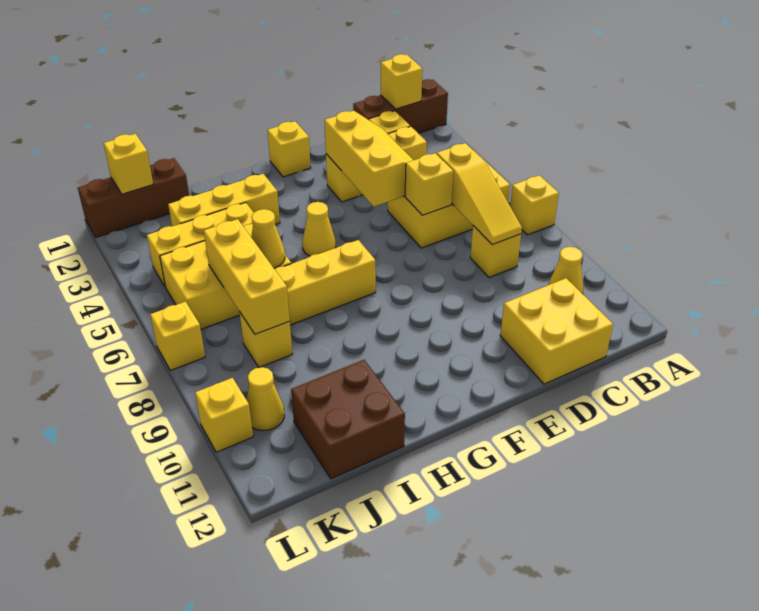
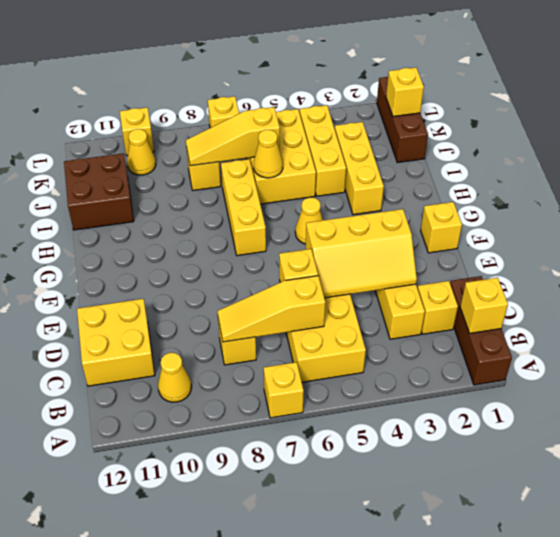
yellow 1x3 brick [204,219,290,334] -> yellow 1x3 slope [186,107,280,166]

